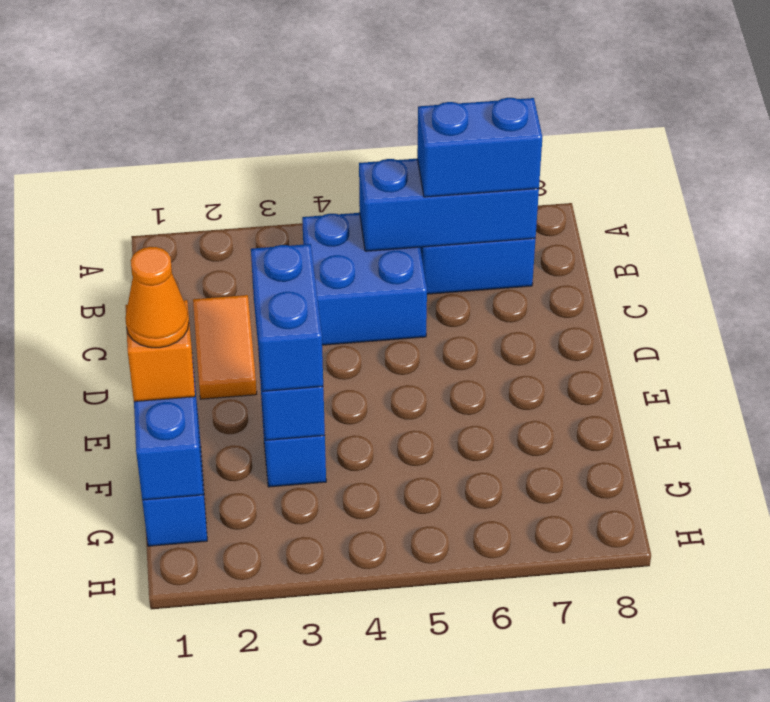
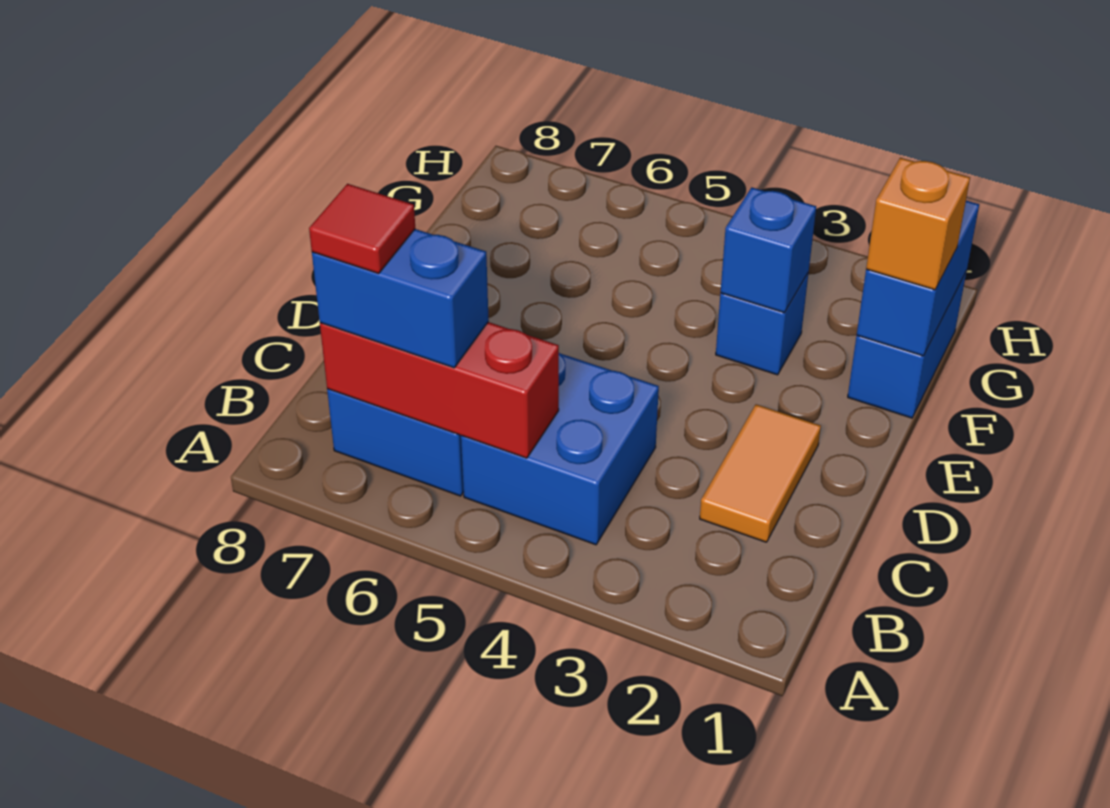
blue 1x3 brick [359,159,539,251] -> red 1x3 brick [320,322,559,458]
none -> red 1x1 tile [309,184,415,274]
blue 1x2 brick [251,244,323,391] -> none
orange 1x1 cone [125,247,189,348] -> none

